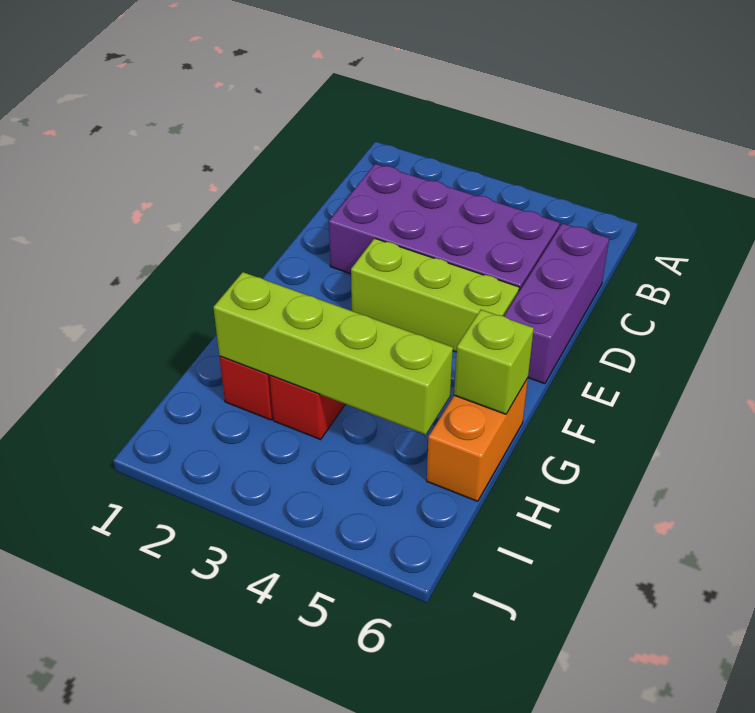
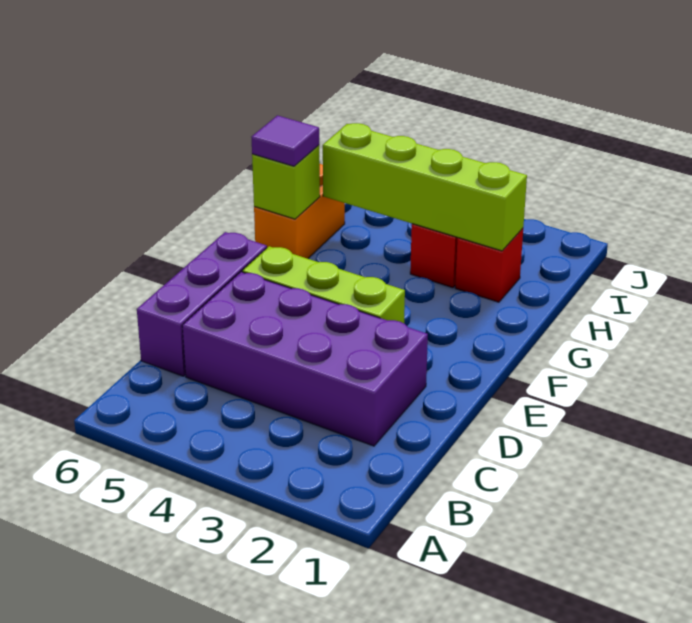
none -> purple 1x1 tile [251,115,319,166]

